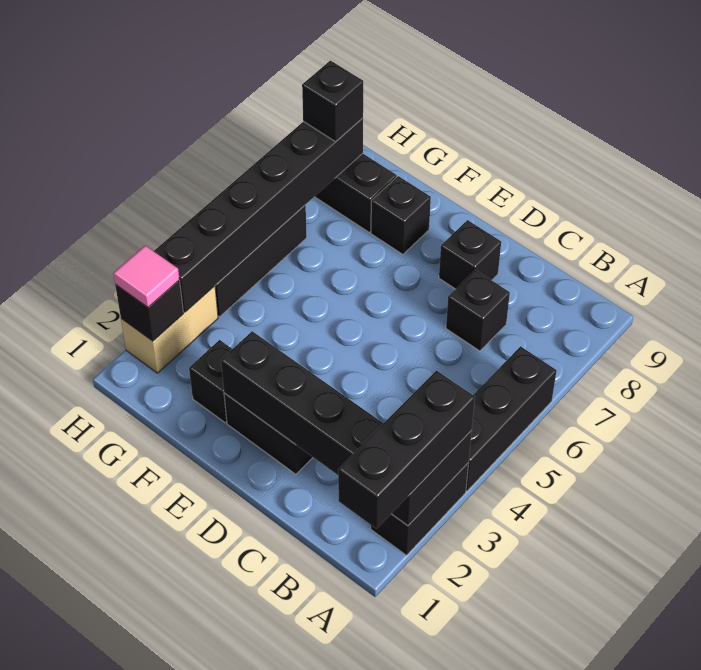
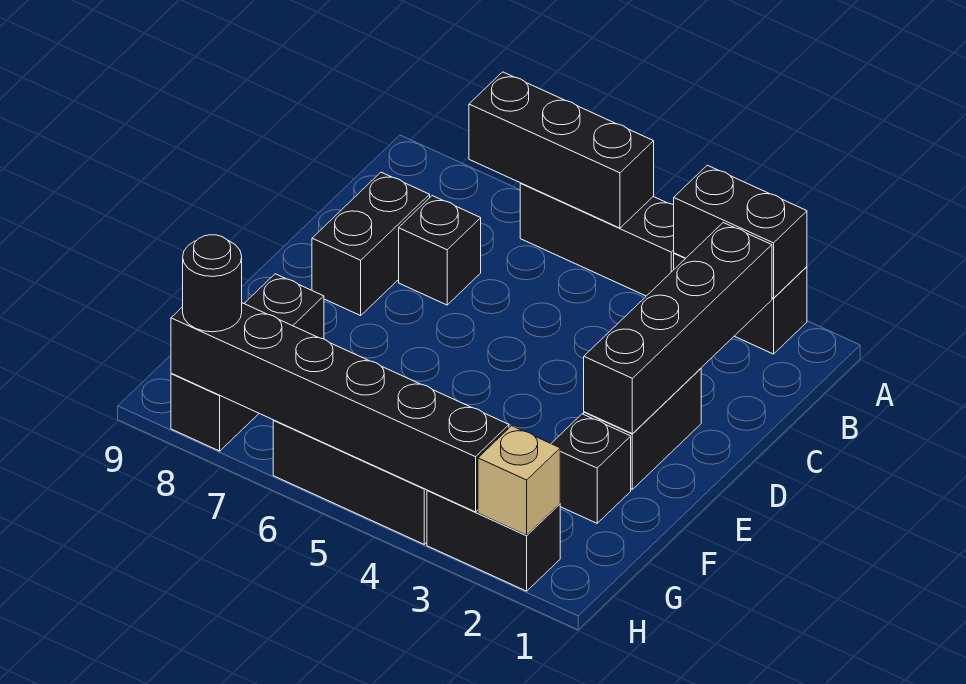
black 1x3 brick [338,371,475,529] -> black 1x3 brick moved to [469,72,654,228]
black 1x1 brick [439,220,501,289] -> black 1x2 brick [312,172,430,315]
tan 1x2 brick [121,286,218,373] -> black 1x2 brick [427,490,560,591]
black 1x1 brick [115,280,184,341] -> tan 1x1 brick [478,426,560,535]
pink 1x1 tile [113,246,179,307] -> none
black 1x1 brick [302,61,363,142] -> black 1x1 round brick [183,235,242,332]

